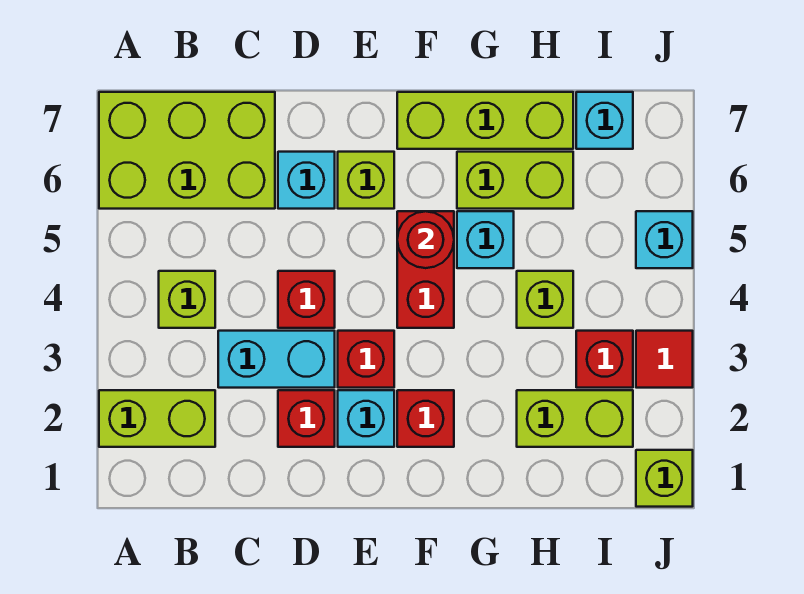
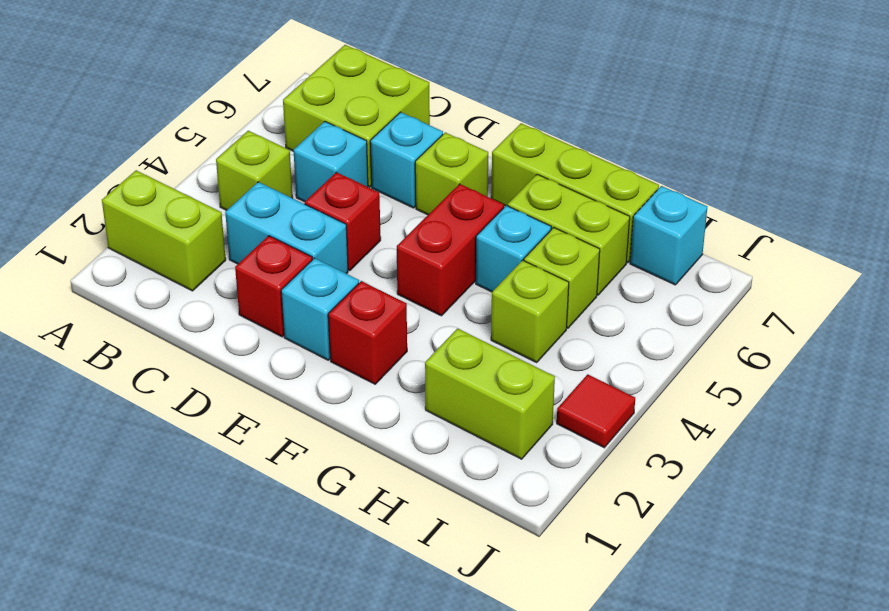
lime 2x3 brick [99,92,275,209] -> lime 2x2 brick [283,45,430,187]
red 1x1 brick [338,331,394,388] -> none
red 1x1 round brick [397,211,454,268] -> none
red 1x1 brick [576,331,633,388] -> none
lime 1x1 brick [636,450,693,507] -> lime 1x1 brick moved to [524,228,600,328]
cyan 1x1 brick [636,211,693,268] -> cyan 1x1 brick moved to [294,121,368,202]

